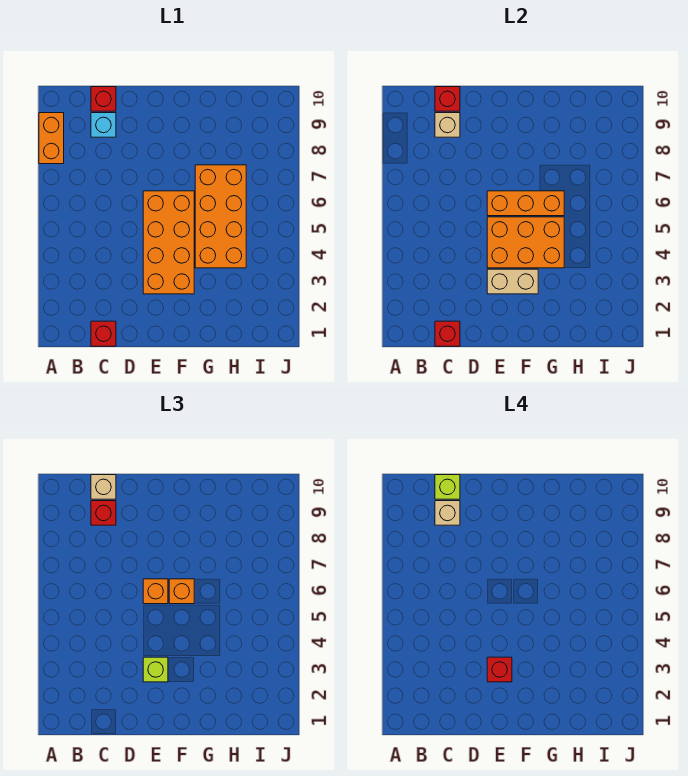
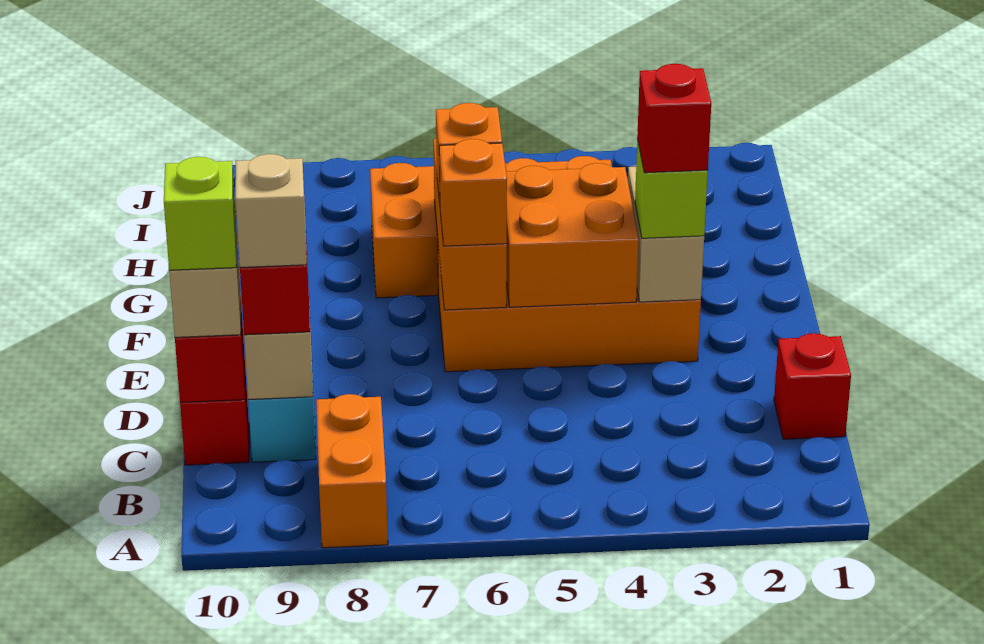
orange 1x2 brick [39,113,64,164] -> orange 1x2 brick turned to [316,394,388,548]
red 1x1 brick [435,321,460,346] -> none
orange 2x3 brick [487,217,564,268] -> orange 2x2 brick [506,163,639,307]

